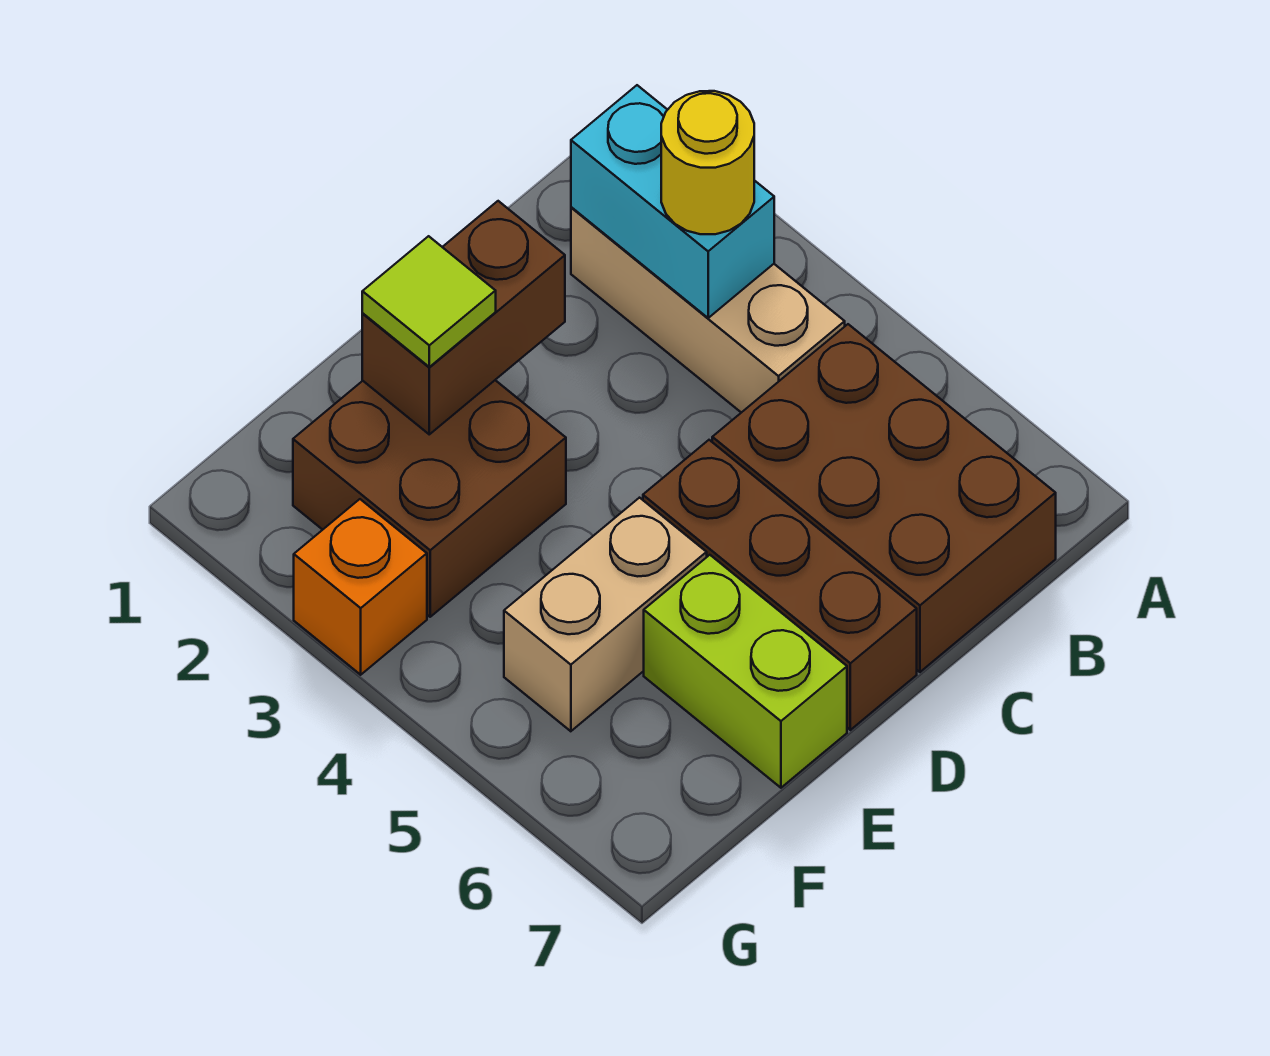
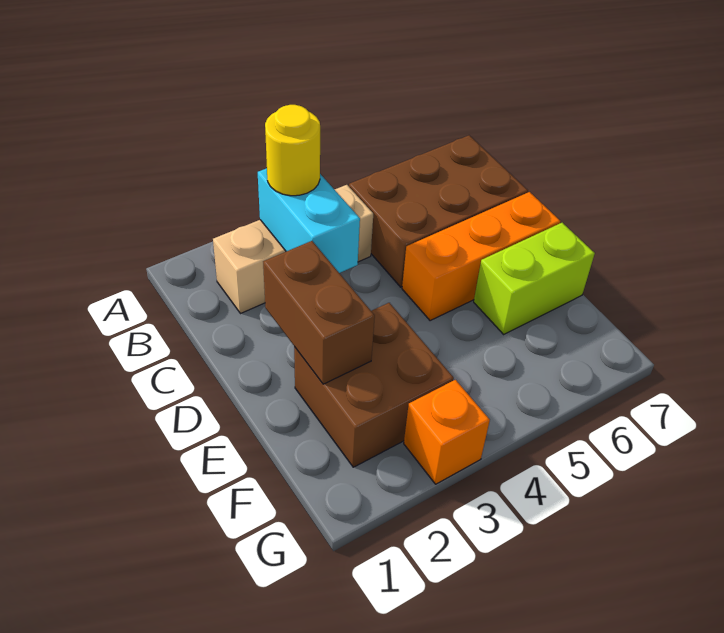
cyan 1x2 brick [571,85,774,318] -> cyan 1x2 brick turned to [258,168,360,273]
brown 1x3 brick [643,440,917,730] -> orange 1x3 brick [402,192,560,321]
lime 1x1 tile [362,236,496,367] -> none
tan 1x2 brick [504,498,707,731] -> none

